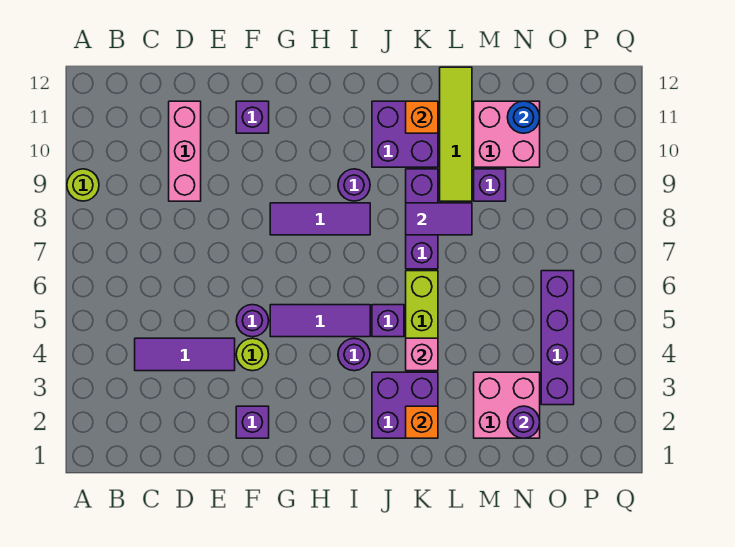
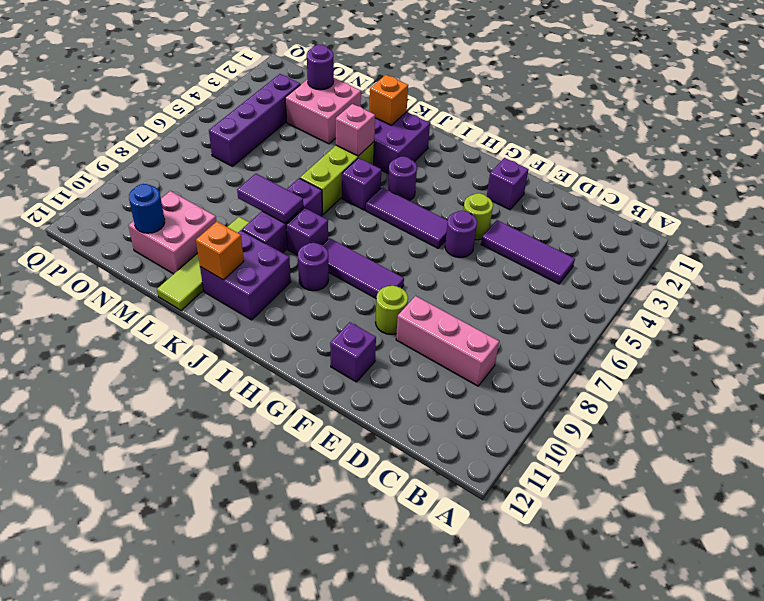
lime 1x1 round brick [67,169,99,201] -> lime 1x1 round brick moved to [376,286,408,334]
pink 1x3 brick [169,101,201,201] -> pink 1x3 brick turned to [396,296,499,386]
purple 1x1 brick [474,169,506,201] -> purple 1x1 brick moved to [286,208,328,255]

